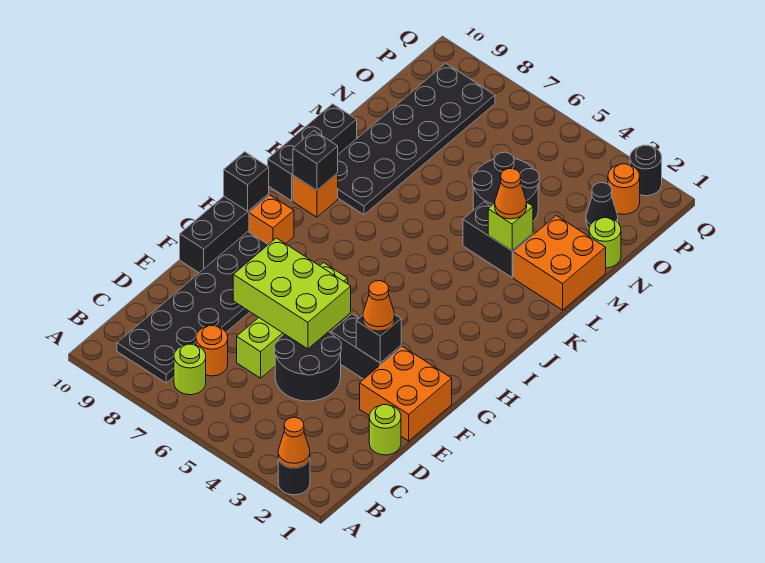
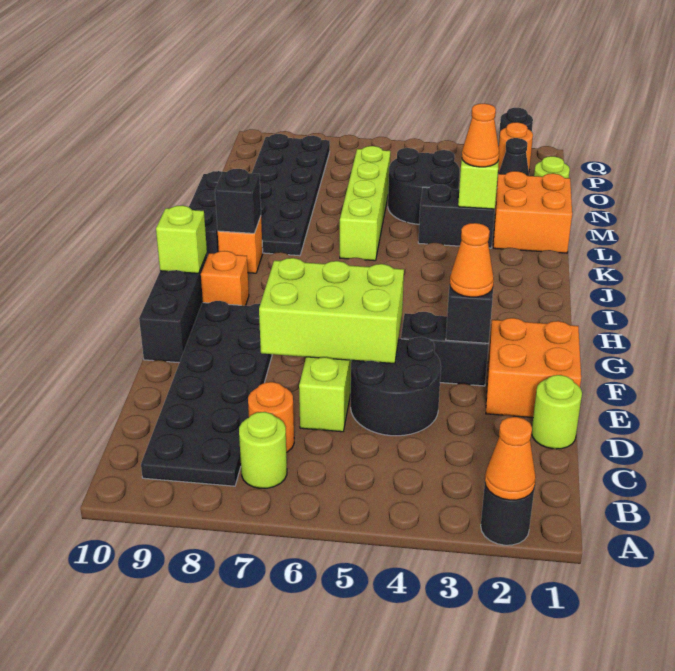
black 1x1 brick [224,152,269,211] -> lime 1x1 brick [156,205,207,273]
none -> lime 1x4 brick [340,146,390,261]

